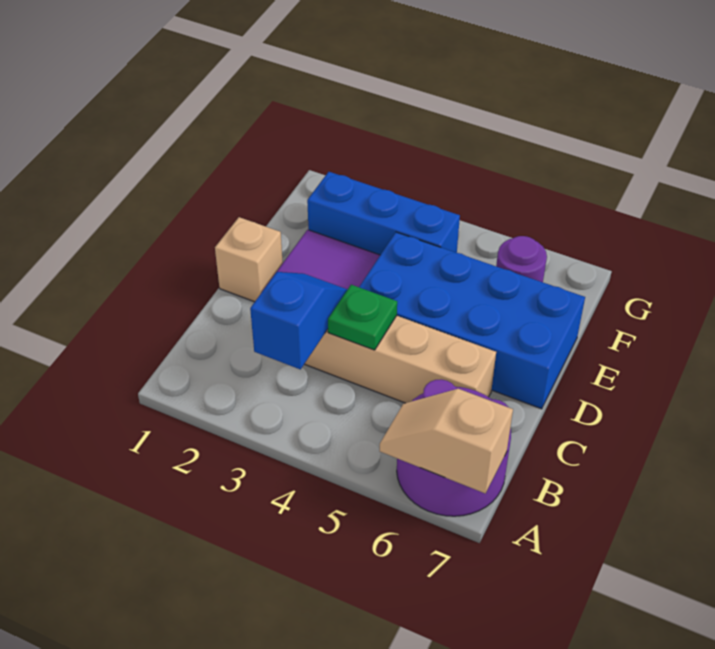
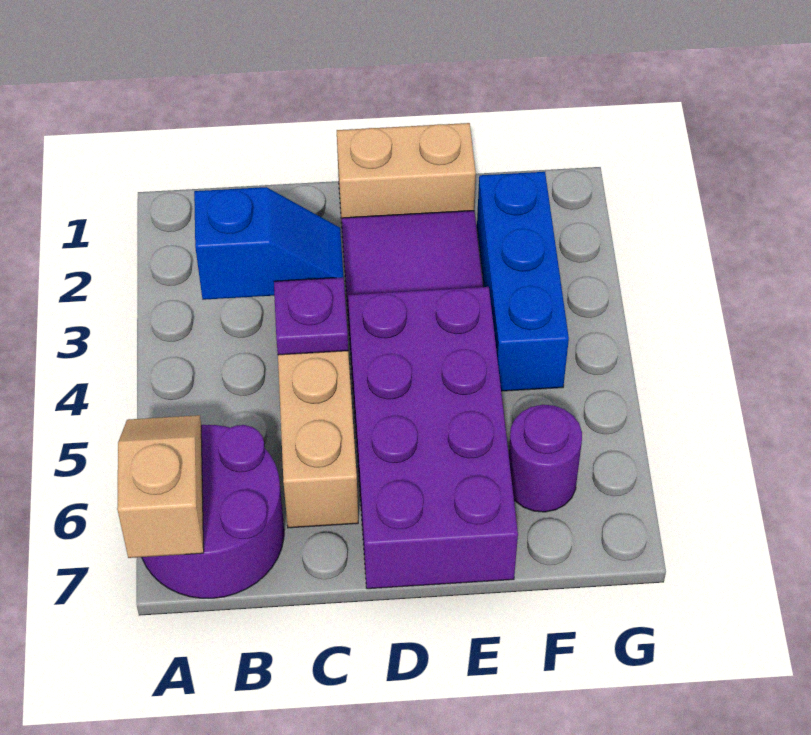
green 1x1 plate [328,285,397,350] -> purple 1x1 plate [274,277,348,355]
tan 1x1 brick [215,217,283,302] -> tan 1x2 brick [337,123,476,223]
blue 2x4 brick [359,232,585,409] -> purple 2x4 brick [348,287,518,589]

